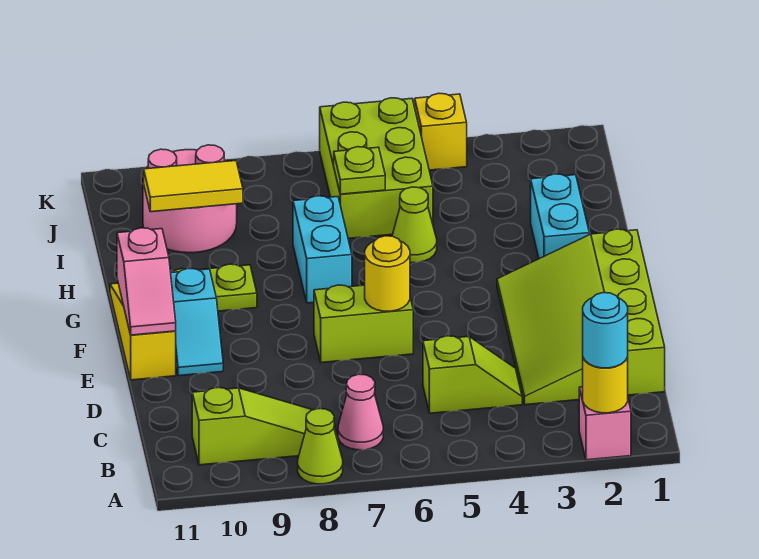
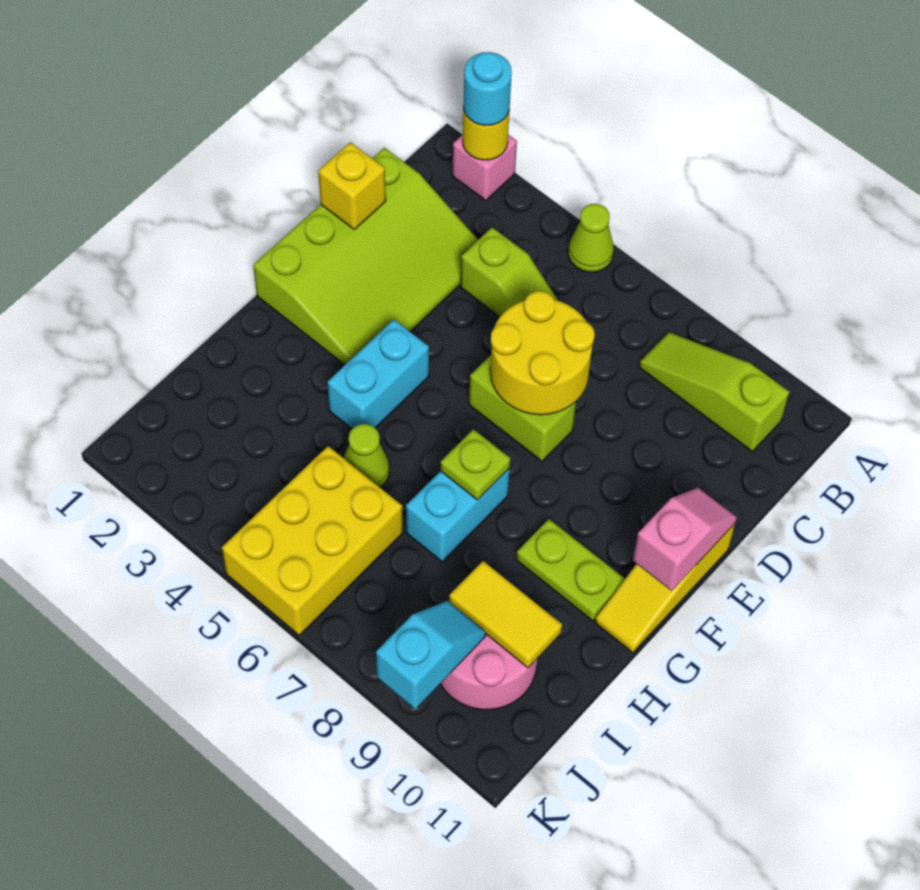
lime 1x1 cone [298,409,343,484] -> lime 1x1 cone moved to [568,204,614,272]
pink 1x1 cone [338,374,383,450] -> none
lime 1x2 slope [423,336,522,413] -> lime 1x2 slope turned to [460,228,558,317]
yellow 1x1 round brick [365,236,410,311] -> yellow 2x2 round brick [490,291,595,415]
cyan 1x2 slope [171,268,223,376] -> cyan 1x2 slope moved to [376,601,486,709]
cyan 1x2 brick [531,174,589,259] -> cyan 1x2 brick moved to [327,320,429,429]
lime 2x3 brick [320,98,433,238] -> yellow 2x3 brick [222,446,403,635]
lime 1x1 plate [334,147,385,194] -> lime 1x1 plate moved to [441,429,510,500]
yellow 1x1 brick [415,93,467,170] -> yellow 1x1 brick moved to [318,142,386,229]

